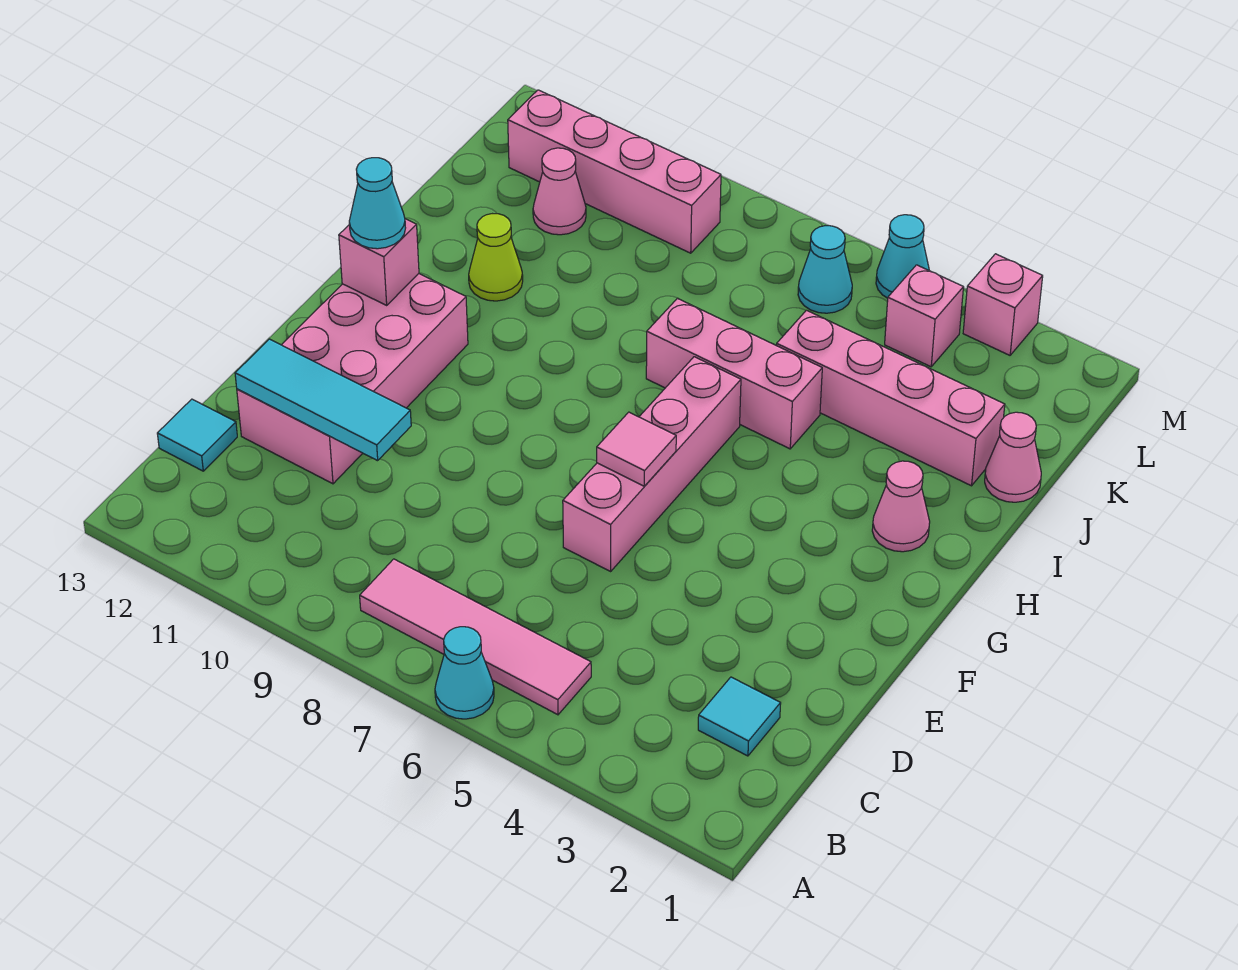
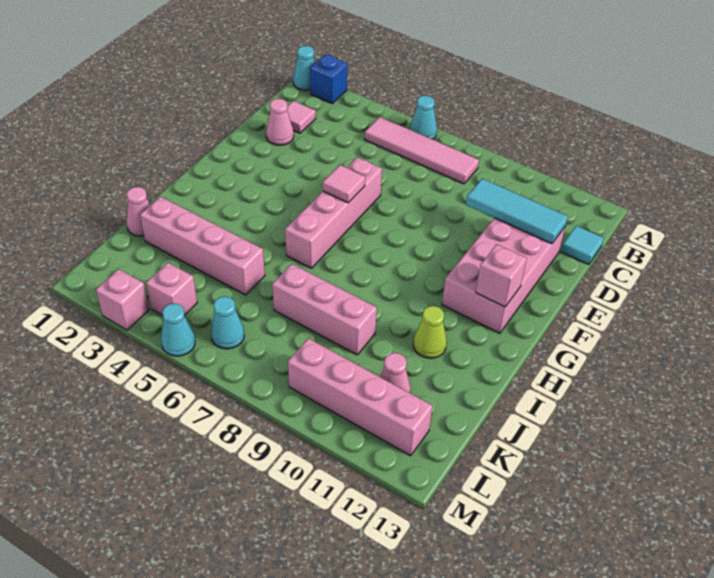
none -> blue 1x1 brick [310,54,347,103]
cyan 1x1 tile [698,677,781,756] -> pink 1x1 tile [287,101,316,133]
cyan 1x1 cone [349,158,405,249] -> cyan 1x1 cone moved to [293,46,315,91]
pink 1x1 cone [872,461,930,552] -> pink 1x1 cone moved to [266,99,294,145]
pink 1x3 brick [646,298,822,449] -> pink 1x3 brick moved to [272,264,377,355]

